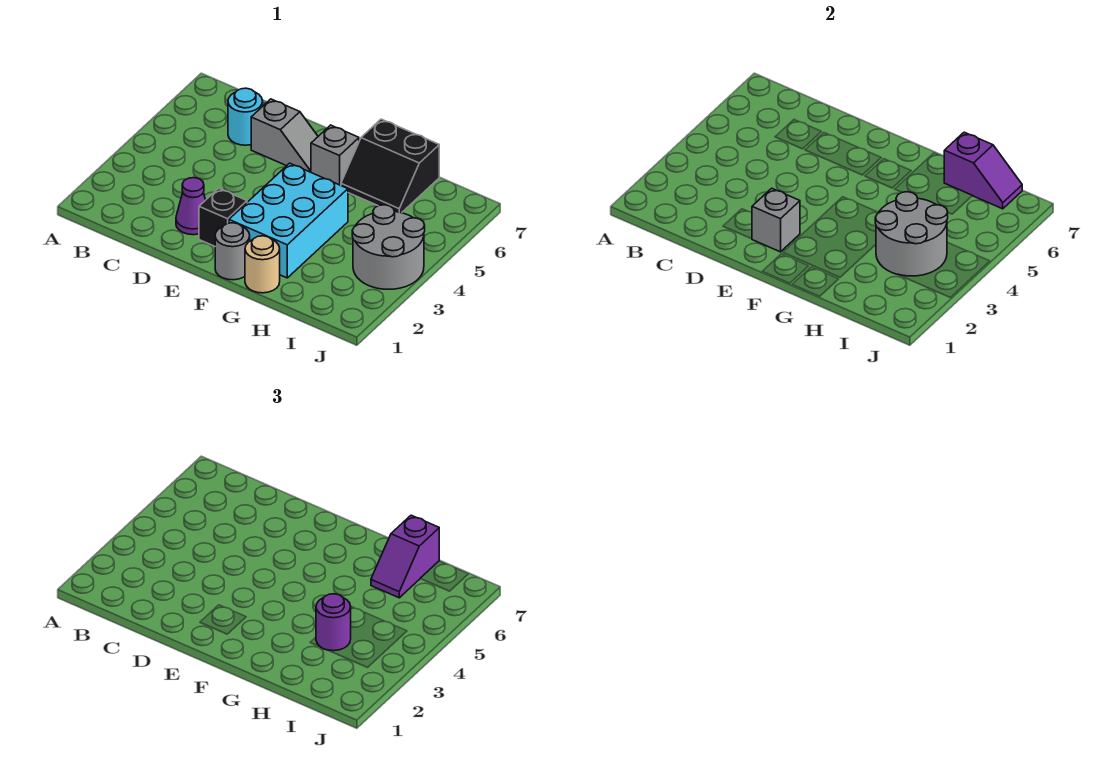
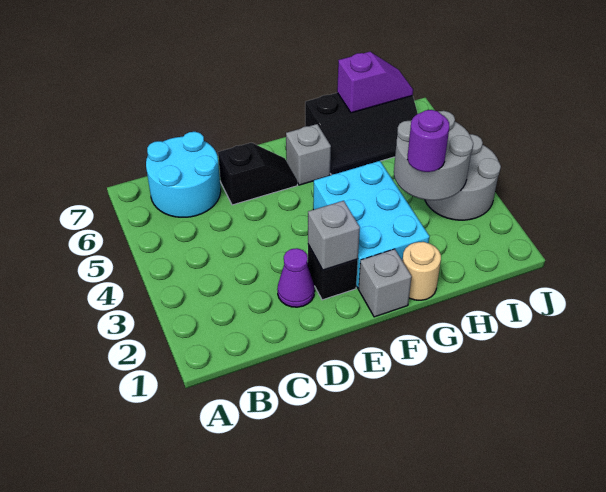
cyan 1x1 round brick [228,88,263,145] -> cyan 2x2 round brick [146,132,221,217]
grey 1x2 slope [251,99,318,172] -> black 1x2 slope [218,143,297,205]
grey 1x1 round brick [215,223,250,280] -> grey 1x1 brick [359,249,412,317]
black 2x2 slope [341,119,439,213] -> black 2x3 slope [305,93,418,175]
purple 1x2 slope [371,515,439,598] -> none

